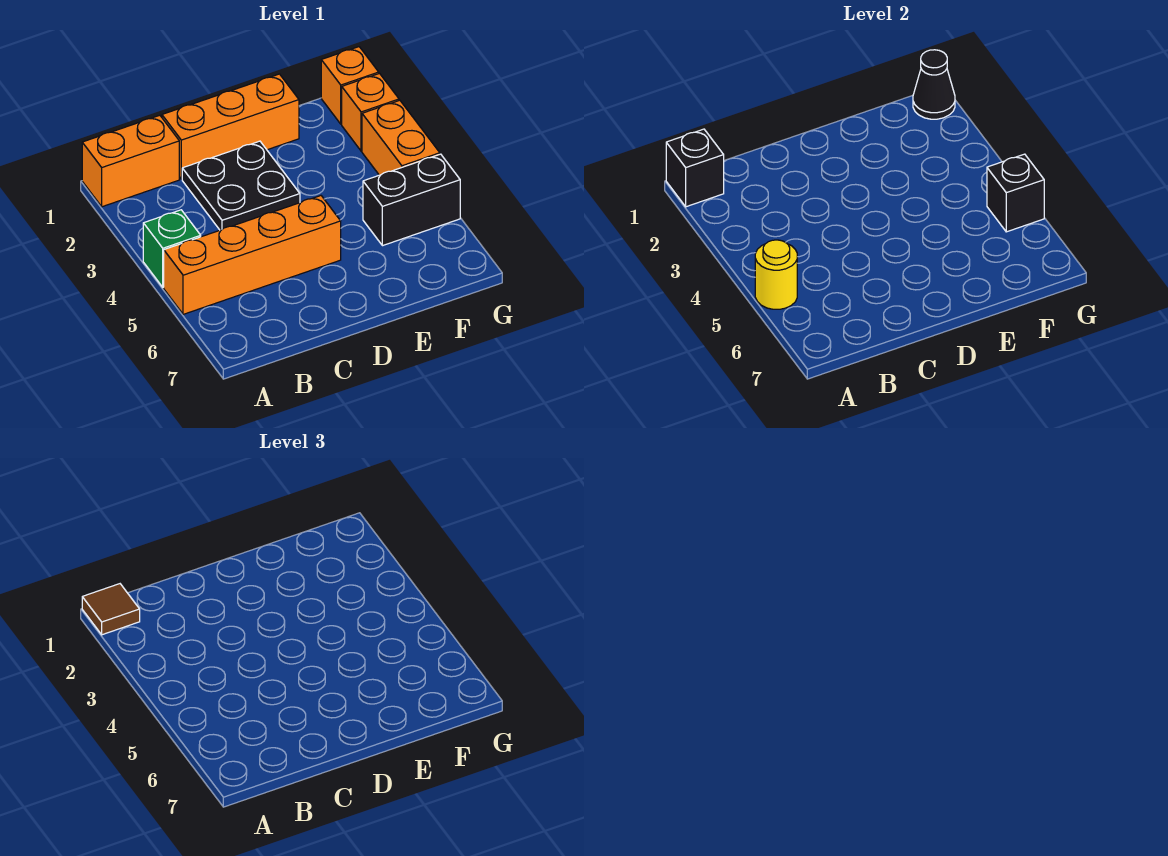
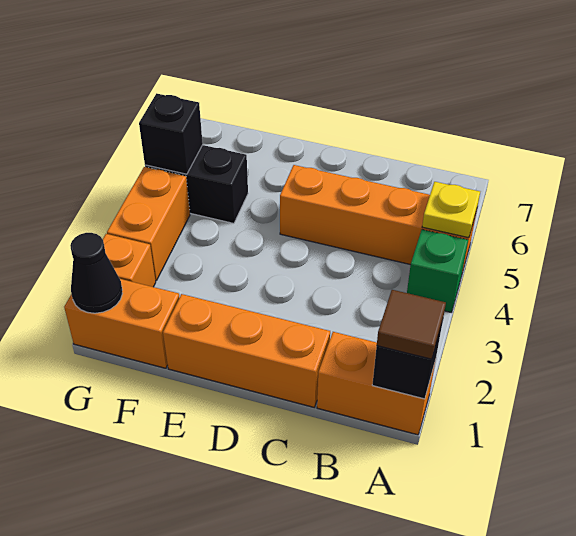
yellow 1x1 round brick [755,240,797,309] -> yellow 1x1 plate [422,182,480,238]
black 2x2 plate [182,141,300,230] -> none
orange 1x1 brick [321,47,379,124] -> orange 1x2 brick [64,279,180,368]

